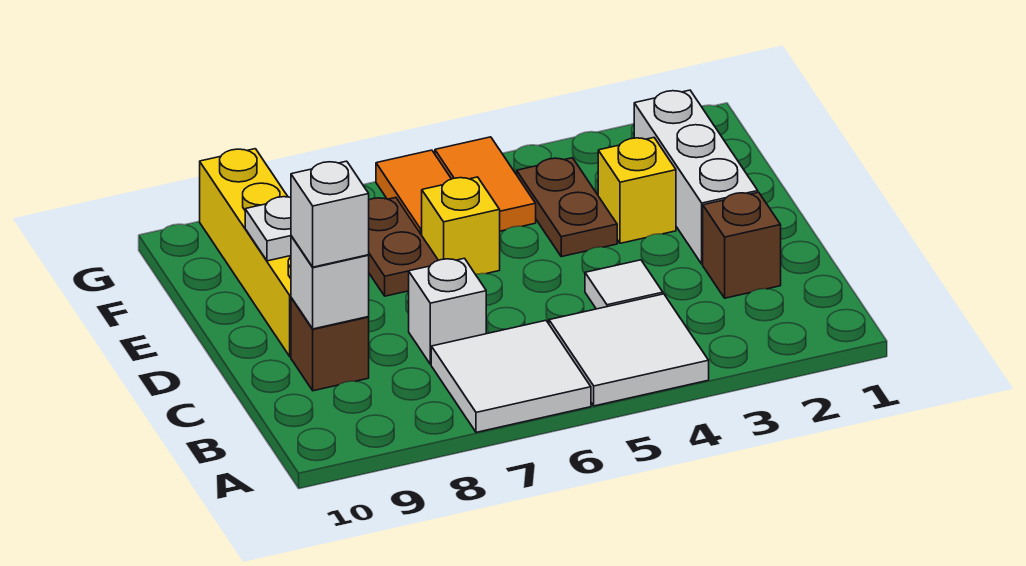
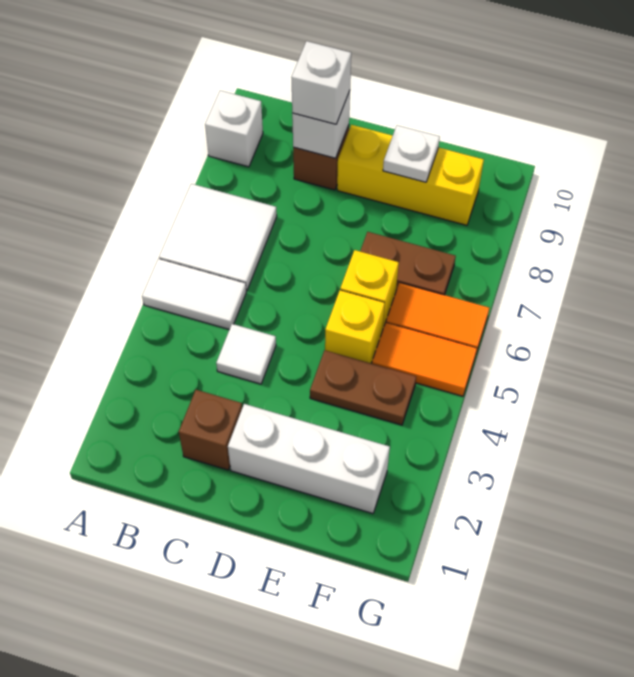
white 2x2 tile [549,294,709,406] -> white 1x2 tile [142,259,246,329]
white 1x1 brick [409,258,486,364] -> white 1x1 brick moved to [205,90,263,167]
yellow 1x4 brick [200,149,291,357] -> yellow 1x3 brick [337,125,484,225]
yellow 1x1 brick [598,138,676,243] -> yellow 1x1 brick moved to [325,290,385,363]

